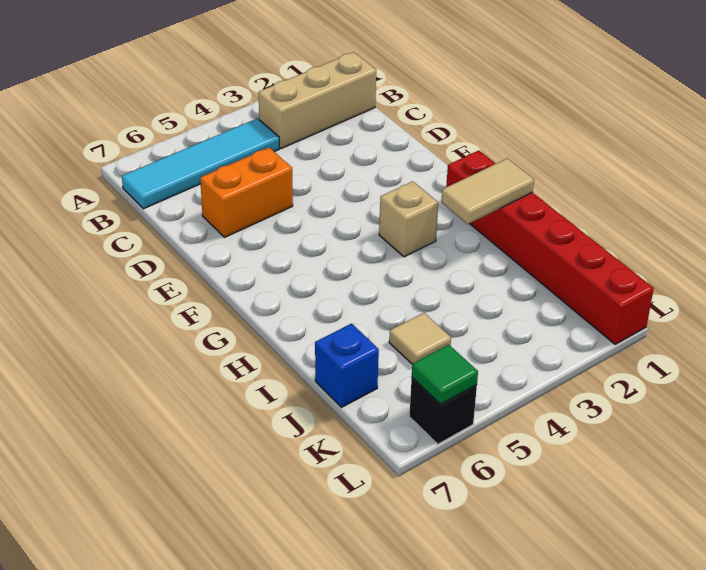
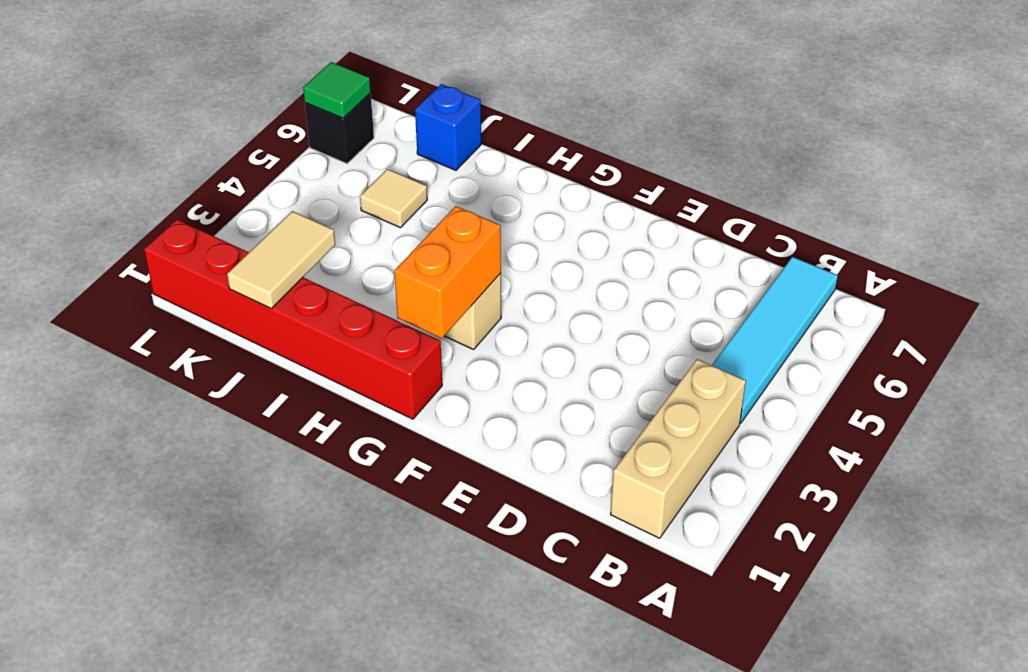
orange 1x2 brick [200,148,293,237] -> orange 1x2 brick moved to [394,206,501,338]
tan 1x2 tile [441,158,534,224] -> tan 1x2 tile moved to [227,211,335,308]

